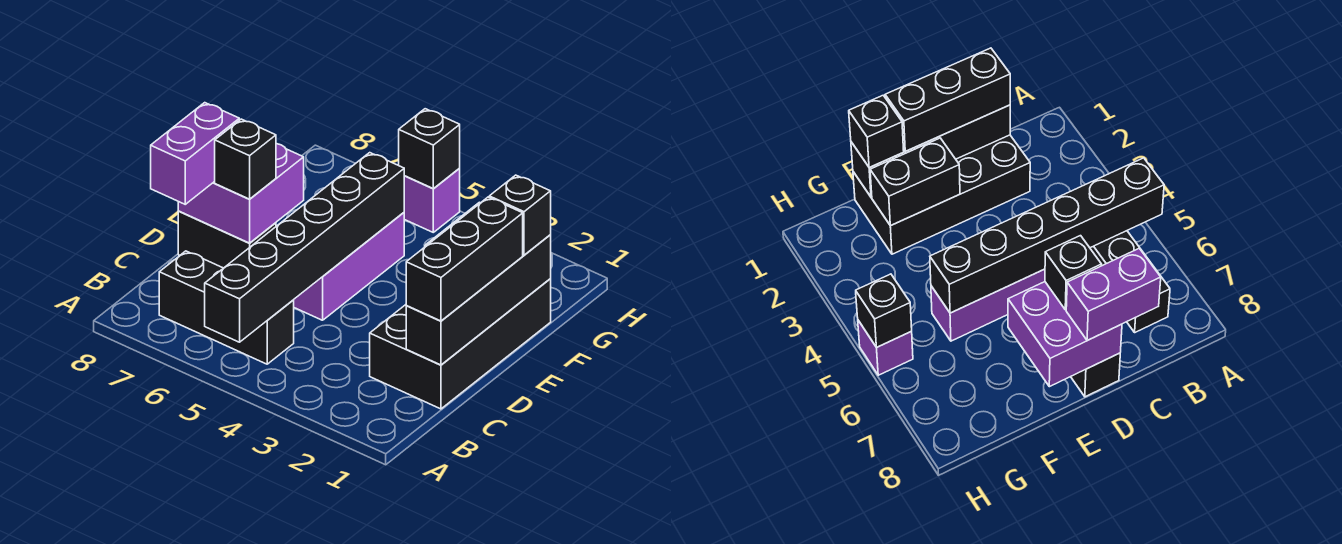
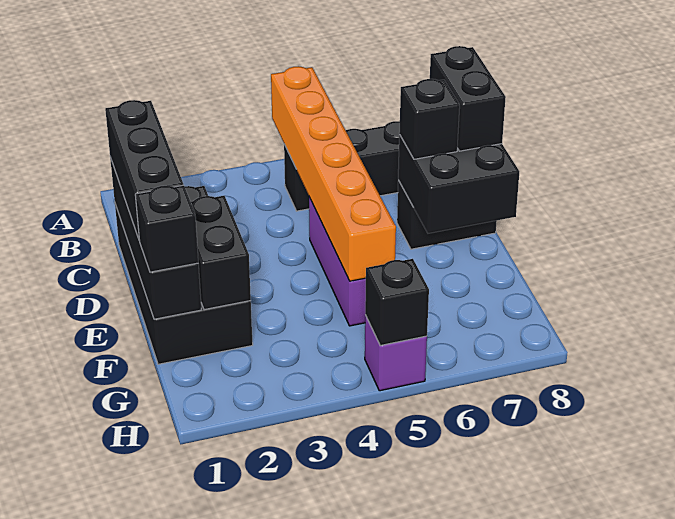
black 1x6 brick [205,153,404,342] -> orange 1x6 brick [271,66,396,281]
purple 1x2 brick [151,103,239,204] -> black 1x2 brick [430,46,506,151]
purple 2x2 brick [178,144,304,243] -> black 2x2 brick [398,135,519,233]

